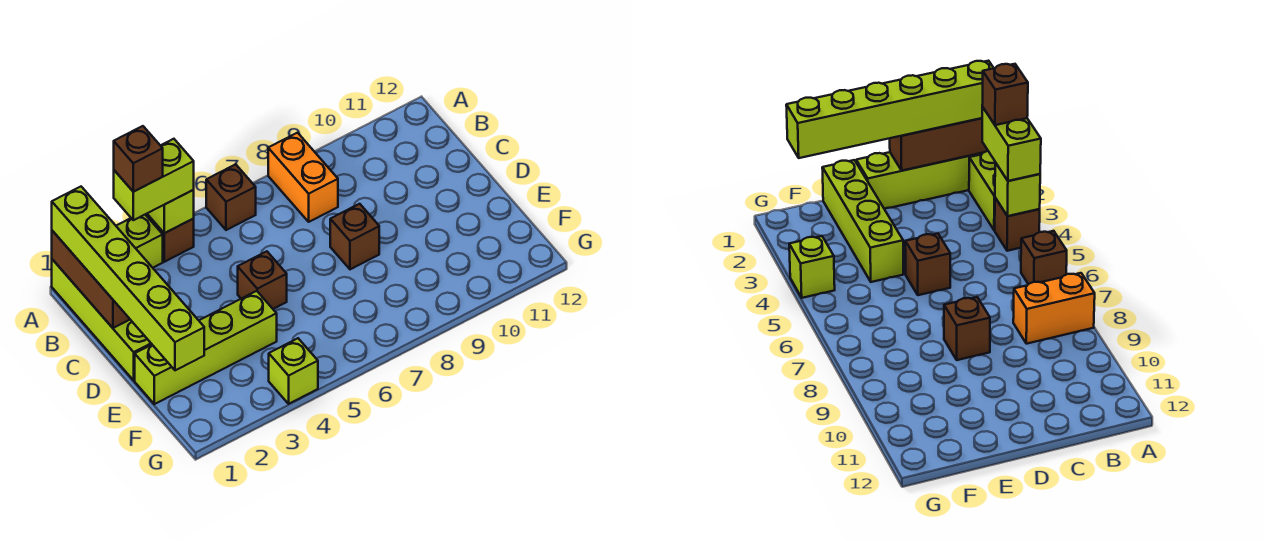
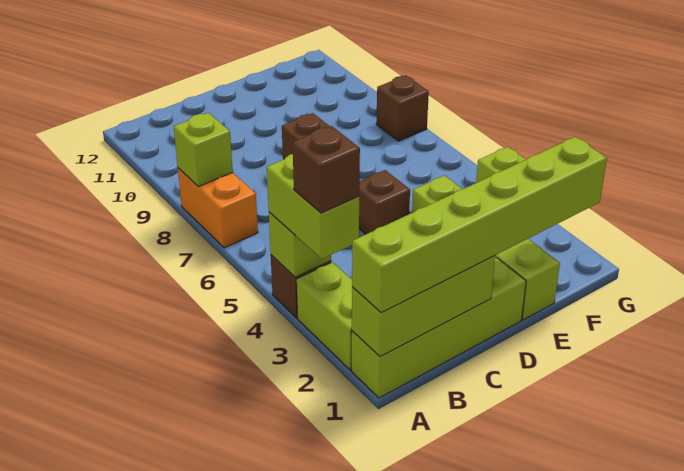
brown 1x3 brick [52,231,130,328] -> lime 1x3 brick [352,256,495,357]
brown 1x1 brick [206,164,256,230] -> brown 1x1 brick moved to [376,75,429,141]
orange 1x2 brick [268,133,338,222] -> orange 1x2 brick turned to [178,168,258,248]
none -> lime 1x1 brick [174,113,233,186]

